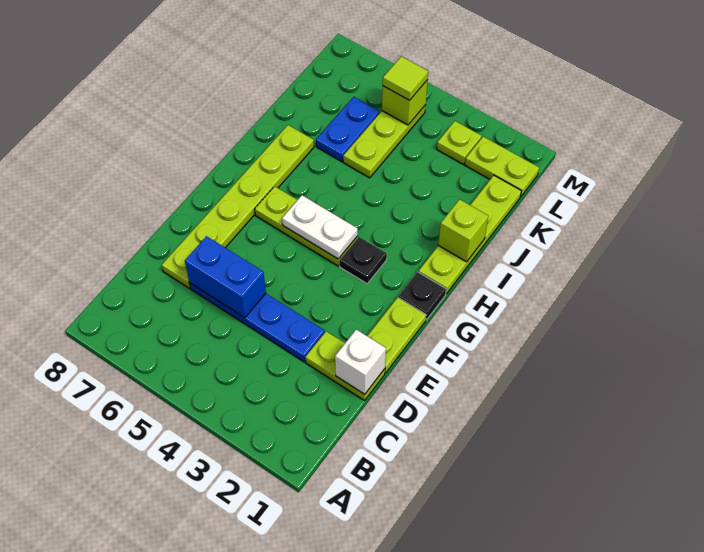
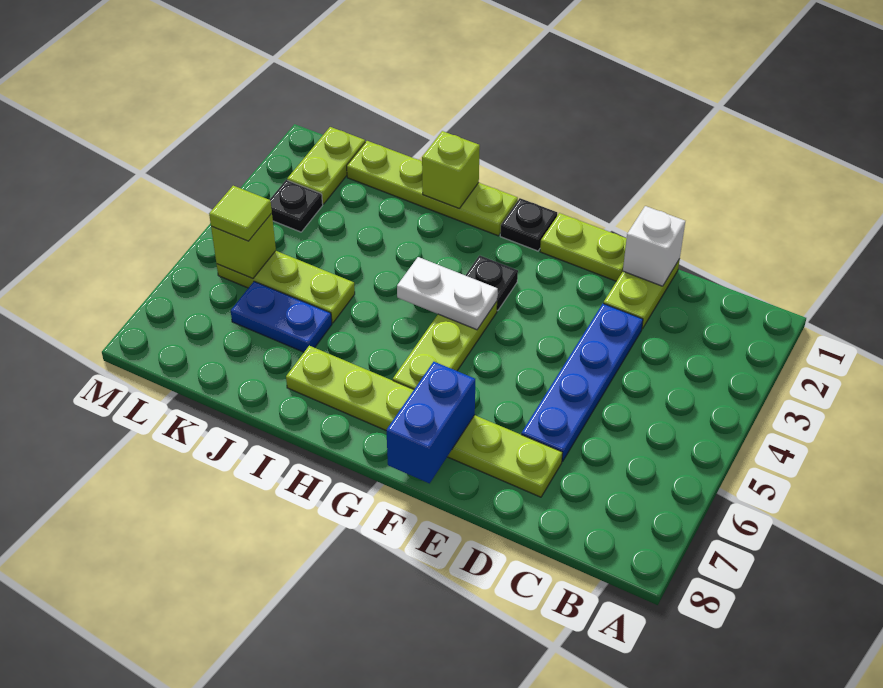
blue 1x2 brick [185,236,266,318] -> blue 1x2 brick moved to [386,362,475,483]
white 1x2 plate [282,195,358,259] -> white 1x2 plate turned to [397,257,498,330]
lime 1x1 plate [437,121,482,164] -> black 1x1 plate [270,180,323,232]

